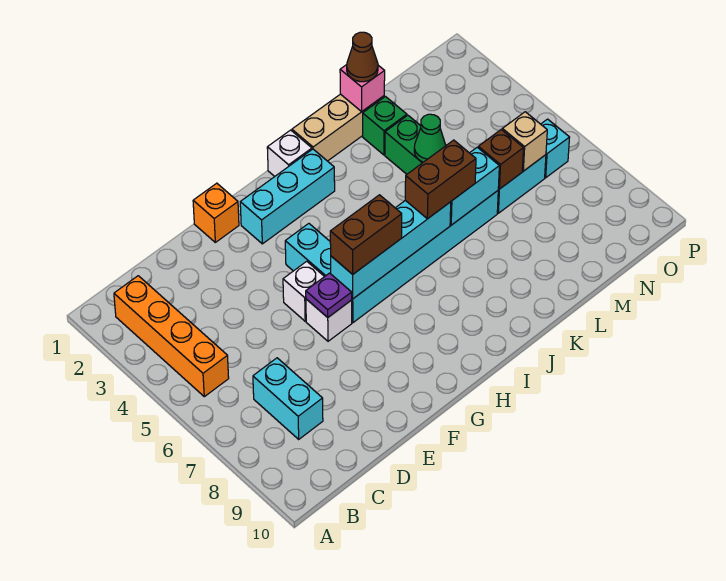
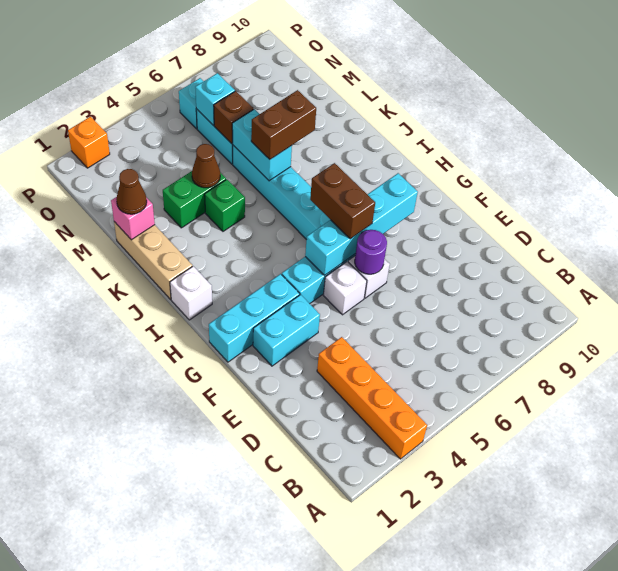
orange 1x4 brick [114,276,229,397] -> orange 1x4 brick turned to [317,337,427,459]
cyan 1x2 brick [253,358,323,439] -> cyan 1x2 brick moved to [253,295,320,366]
orange 1x1 brick [193,183,239,242] -> orange 1x1 brick moved to [68,117,110,168]
purple 1x1 plate [306,273,352,317] -> purple 1x1 round brick [355,230,387,274]
cyan 1x3 brick [240,149,335,244] -> cyan 1x3 brick turned to [209,274,300,362]
cyan 1x4 brick [331,200,451,299] -> cyan 1x4 brick turned to [305,173,418,276]
brown 1x2 brick [405,140,476,219] -> brown 1x2 brick turned to [251,90,316,159]
green 1x1 brick [363,97,407,155] -> green 1x1 brick moved to [205,179,245,231]
green 1x1 cone [414,114,446,162] -> brown 1x1 cone [192,144,220,188]
tan 1x1 brick [502,112,547,171] -> cyan 1x1 brick [195,73,235,126]

